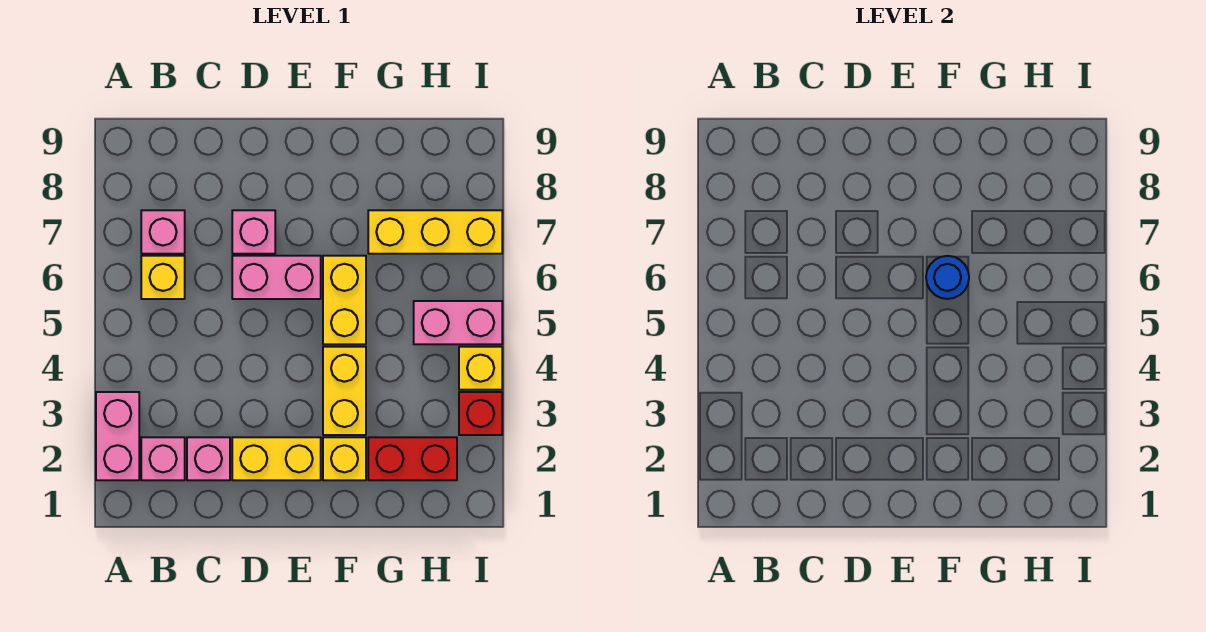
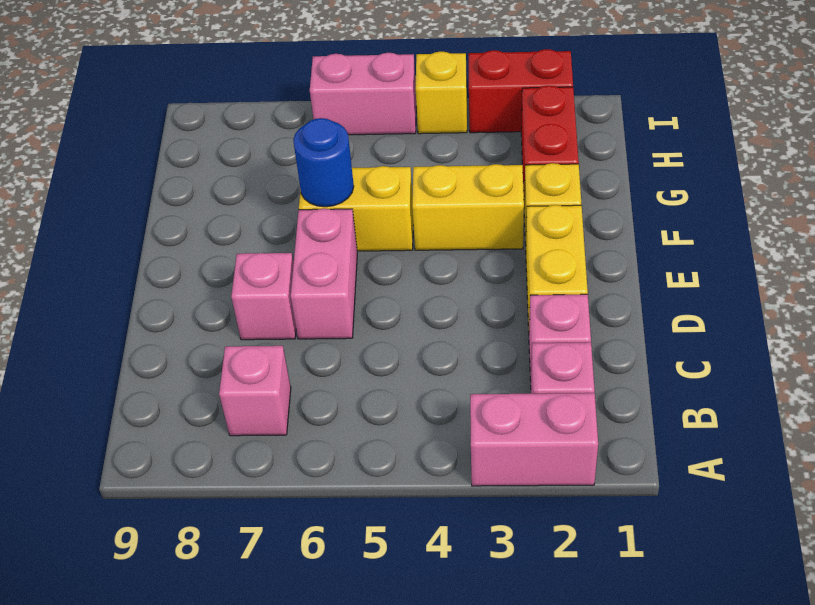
yellow 1x1 brick [141,256,185,299] -> none
yellow 1x3 brick [368,210,502,254] -> none
pink 1x2 brick [414,301,502,344] -> pink 1x2 brick turned to [310,53,416,135]
red 1x1 brick [459,392,502,435] -> red 1x2 brick [469,49,573,133]

